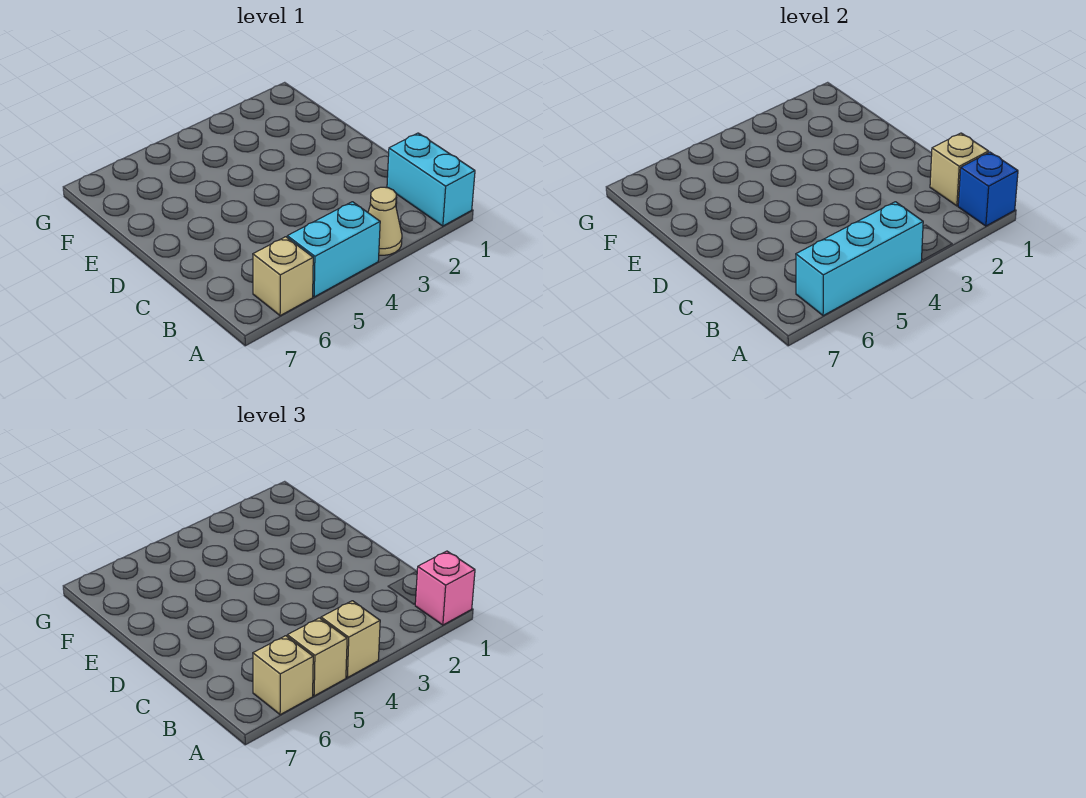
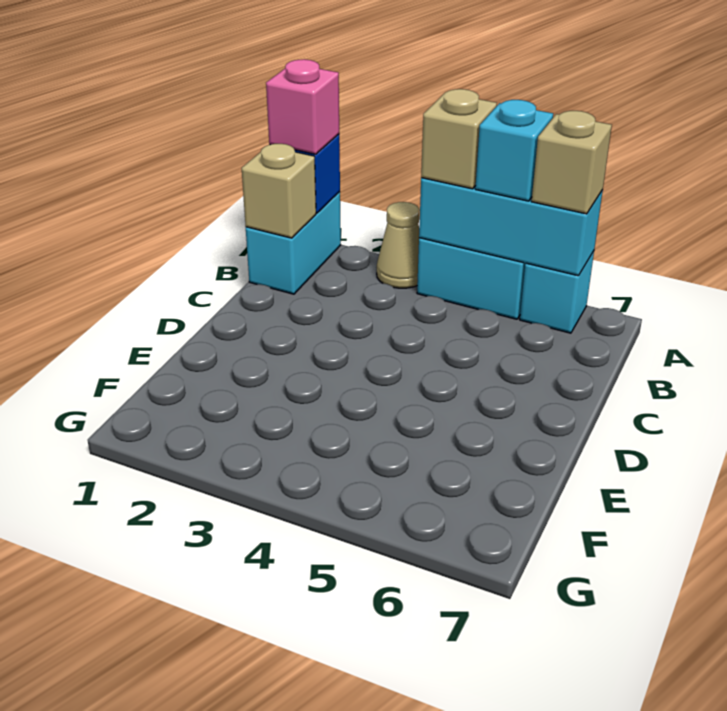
tan 1x1 brick [287,618,347,696] -> cyan 1x1 brick [475,100,553,201]
tan 1x1 brick [253,237,313,316] -> cyan 1x1 brick [520,251,594,333]

